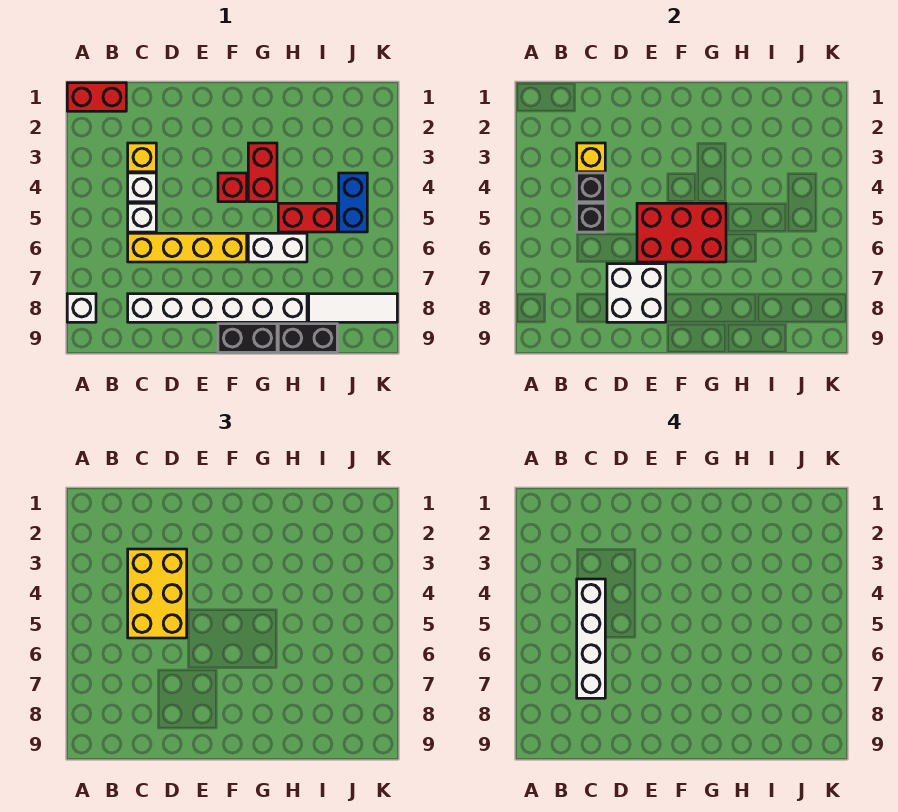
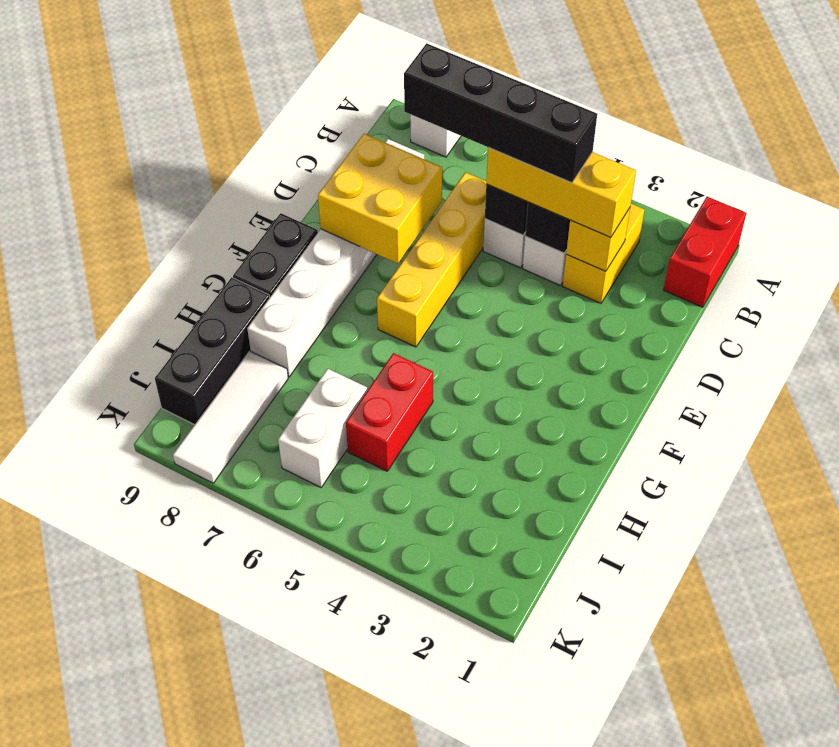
yellow 1x1 brick [128,143,156,172] -> yellow 1x2 brick [563,204,645,303]
yellow 2x3 brick [128,549,187,638] -> yellow 1x3 brick [486,148,636,238]
white 1x4 brick [577,579,605,698] -> black 1x4 brick [404,43,597,183]
white 2x2 brick [607,264,666,322] -> yellow 2x2 brick [318,134,442,264]
red 2x3 brick [637,203,726,262] -> none
red 1x1 brick [218,173,247,202] -> none
red 1x2 brick [248,143,277,202] -> none
white 1x2 brick [248,233,307,262] -> white 1x2 brick moved to [278,369,367,487]
black 1x2 brick [278,324,337,352] -> black 1x3 brick [155,277,270,425]
blue 1x2 brick [339,173,367,232] -> none

